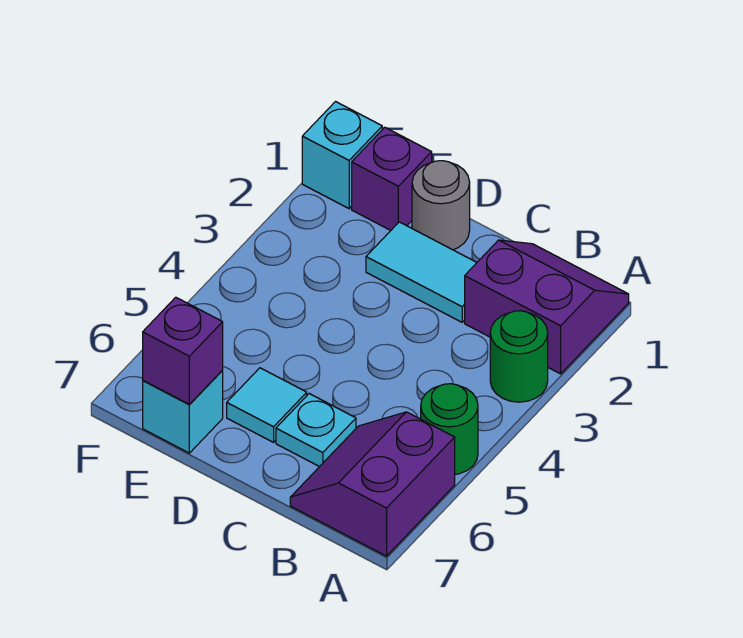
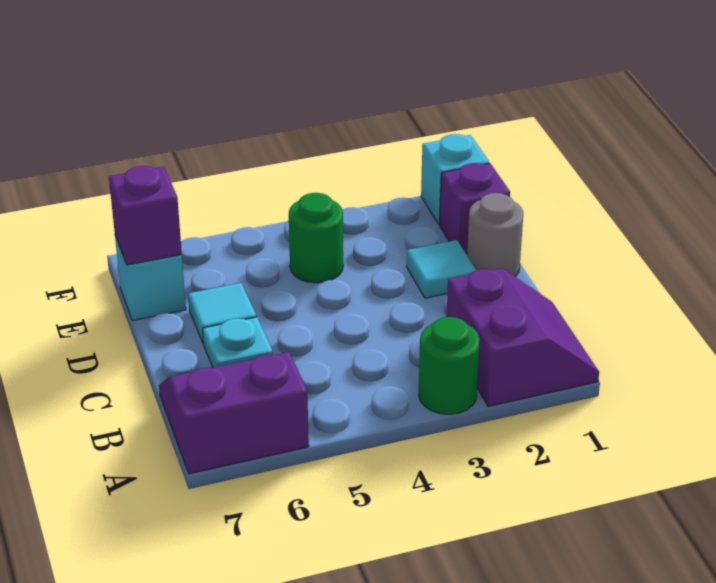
green 1x1 round brick [421,384,478,474] -> green 1x1 round brick moved to [289,193,343,283]
cyan 1x2 tile [366,222,477,322] -> cyan 1x1 tile [407,240,476,298]

